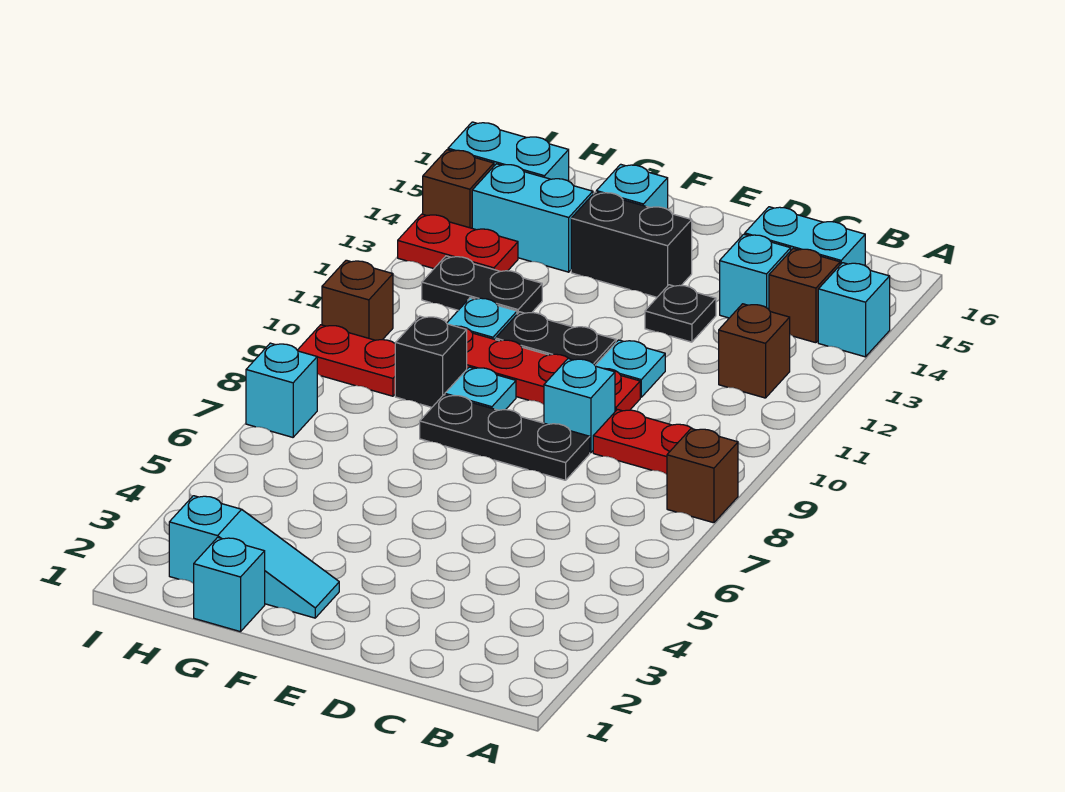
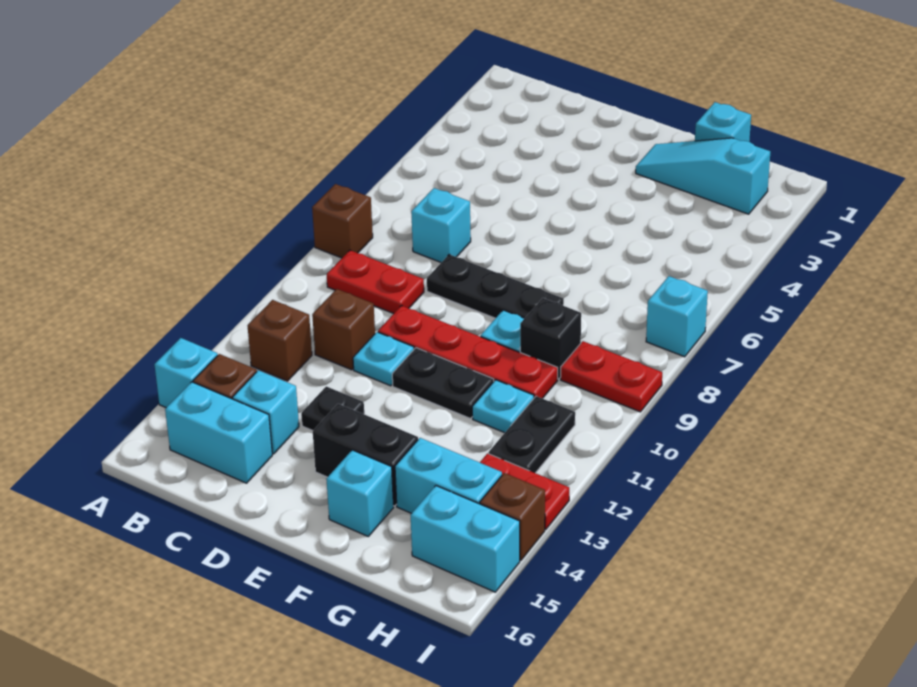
cyan 1x1 brick [544,359,615,453] -> cyan 1x1 brick moved to [411,188,471,262]
black 1x2 plate [422,256,542,314] -> black 1x2 plate turned to [489,396,575,473]
brown 1x1 brick [322,260,393,340] -> brown 1x1 brick moved to [312,289,375,370]

